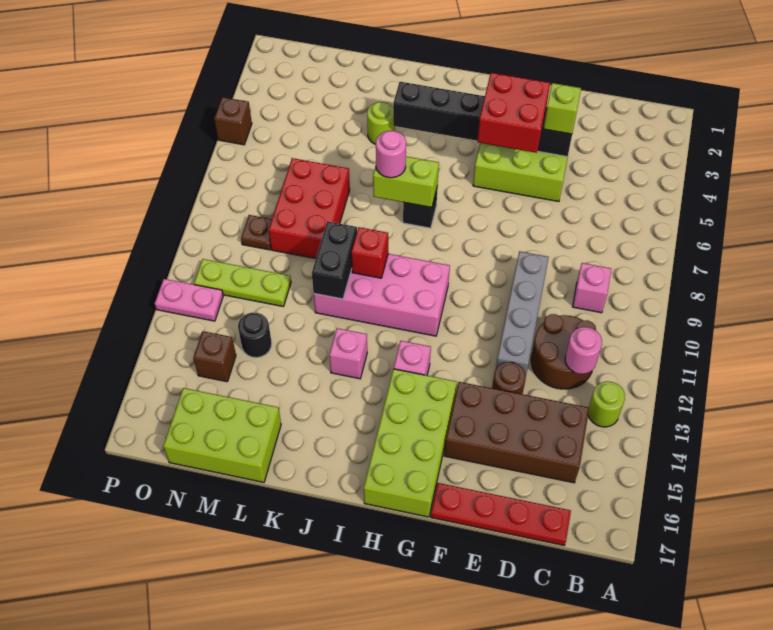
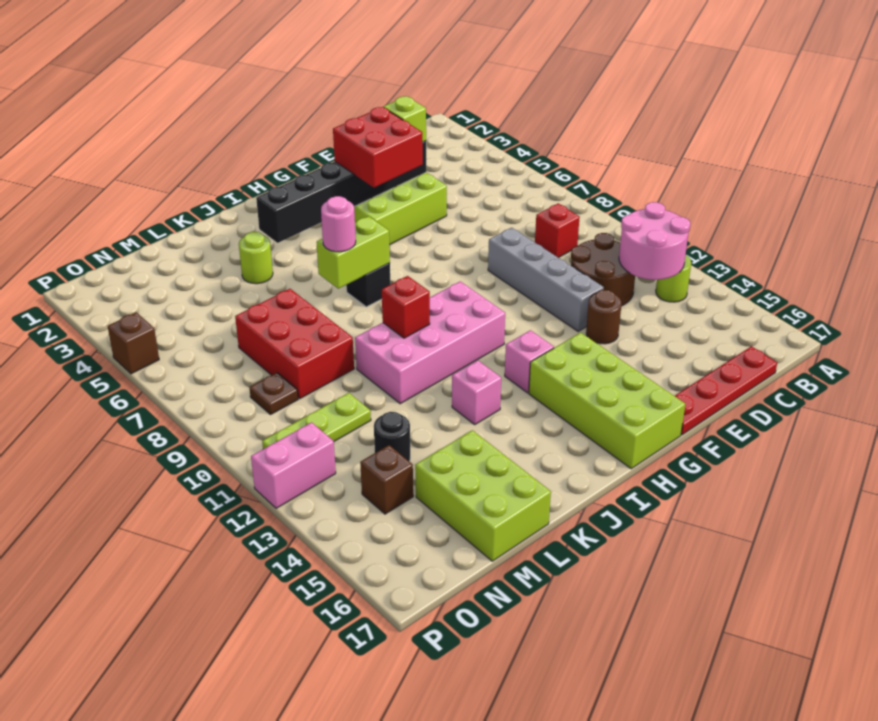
pink 1x1 brick [573,263,611,313] -> red 1x1 brick [535,203,580,258]
pink 1x1 round brick [565,327,602,374] -> pink 2x2 round brick [619,202,690,280]
brown 2x4 brick [444,382,589,483] -> none
black 1x2 brick [312,221,357,299] -> none
lime 2x3 brick [163,388,281,482] -> lime 2x3 brick turned to [415,430,551,561]
pink 1x2 plate [155,279,223,321] -> pink 1x2 brick [251,422,336,508]

